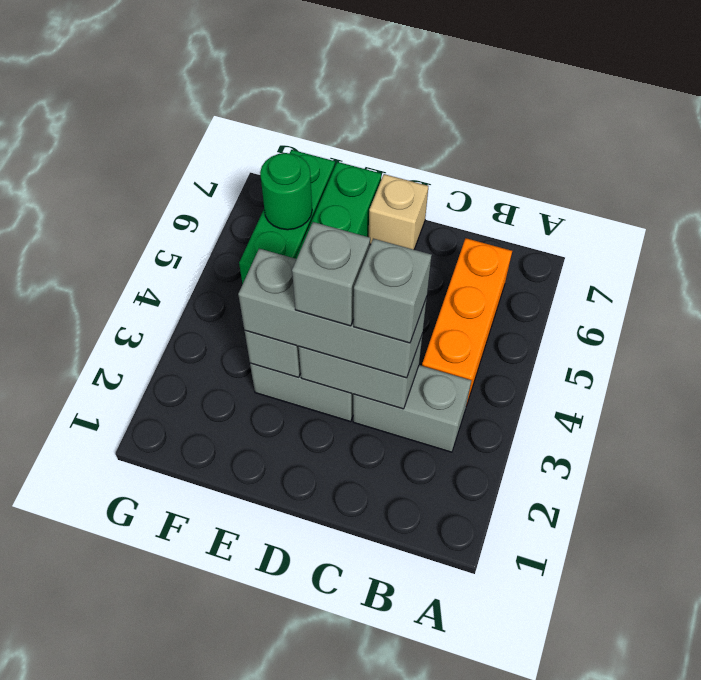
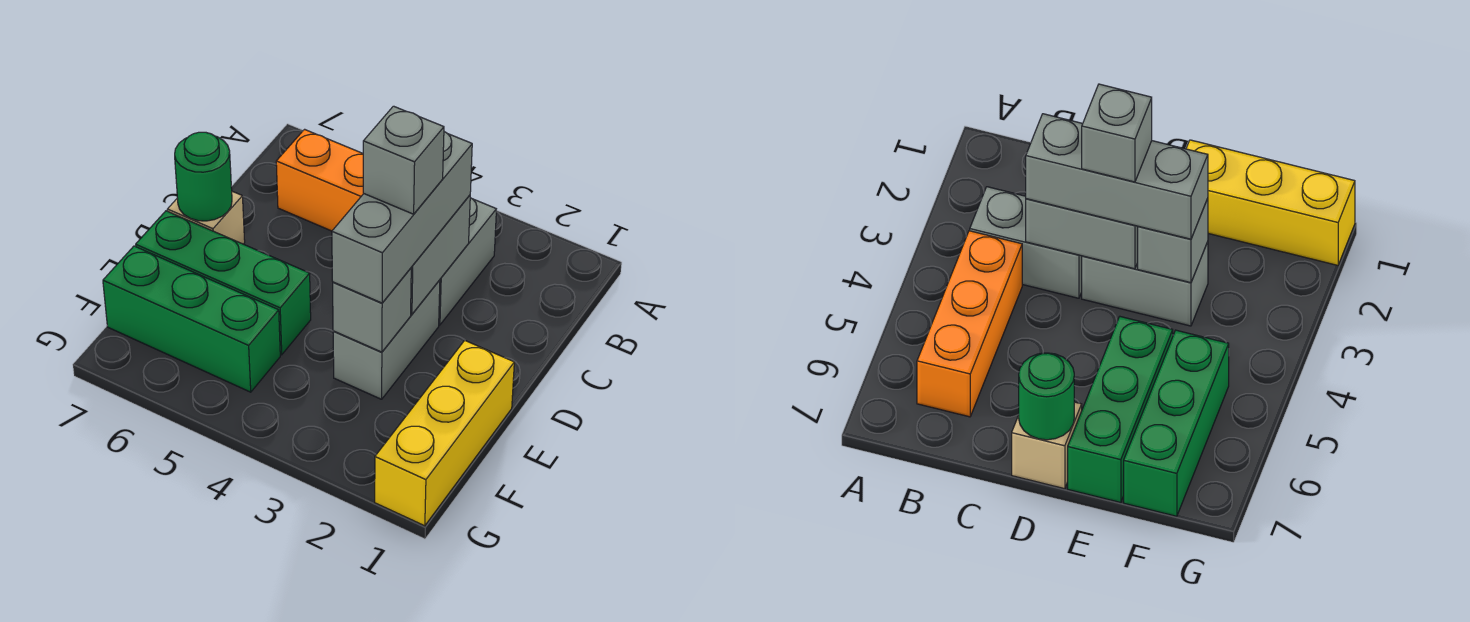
grey 1x1 brick [354,239,432,343] -> none
none -> yellow 1x3 brick [375,340,514,526]
green 1x1 round brick [260,153,312,230] -> green 1x1 round brick moved to [175,132,232,221]

